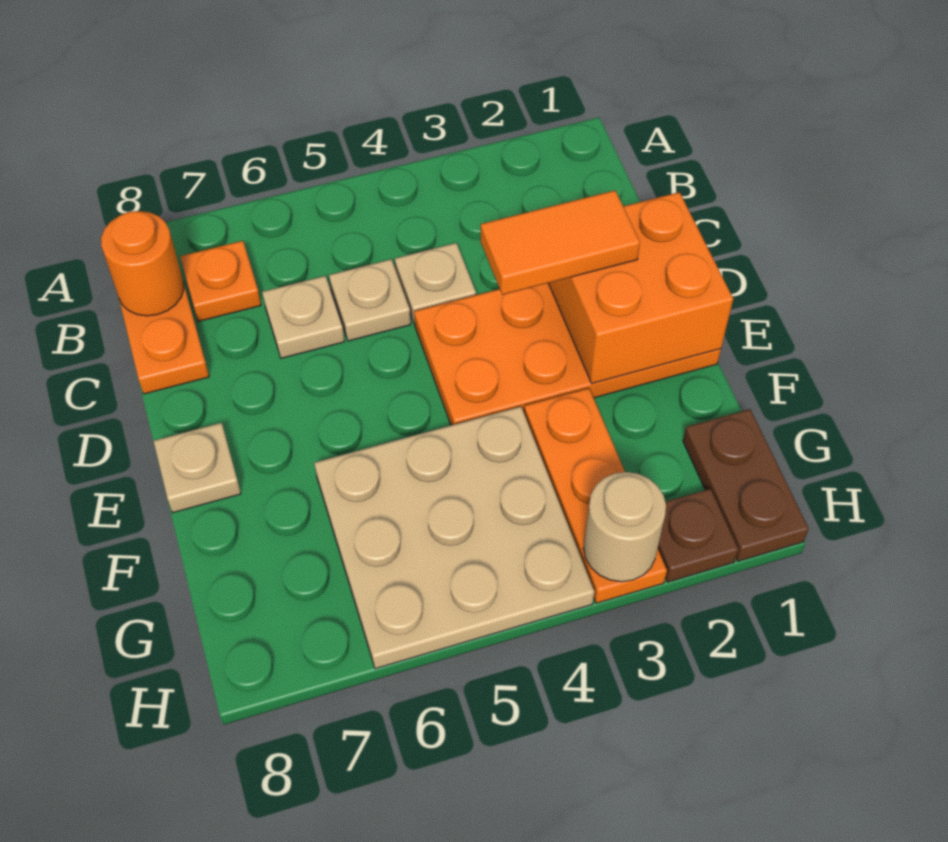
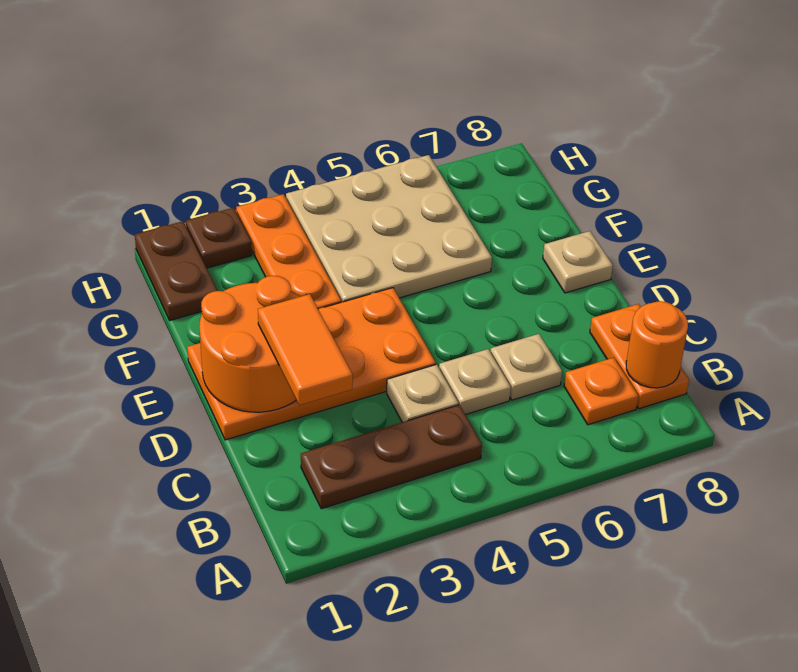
none -> brown 1x3 plate [301,405,482,509]
orange 2x2 brick [548,192,733,384] -> orange 2x2 round brick [199,276,299,412]
orange 1x2 tile [481,190,640,295] -> orange 1x2 tile turned to [258,294,353,405]
tan 1x1 round brick [583,472,666,582] -> none

